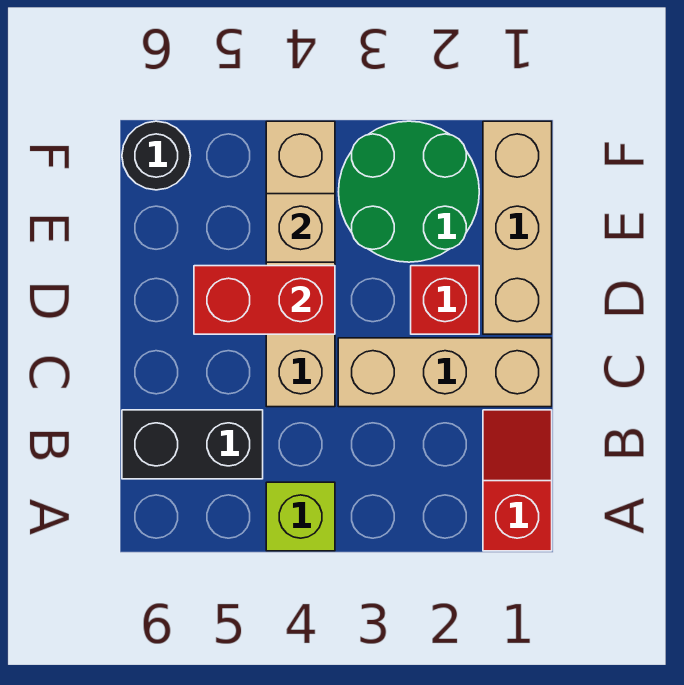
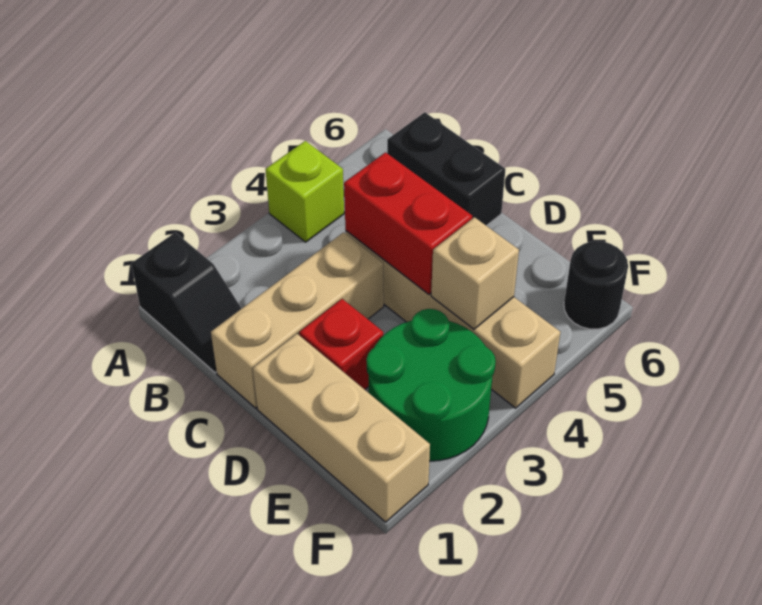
red 1x2 slope [483,410,552,551] -> black 1x2 slope [131,232,242,373]
black 1x2 brick [122,410,263,479] -> black 1x2 brick turned to [387,112,505,226]
red 1x2 brick [194,266,335,334] -> red 1x2 brick turned to [344,152,472,294]

